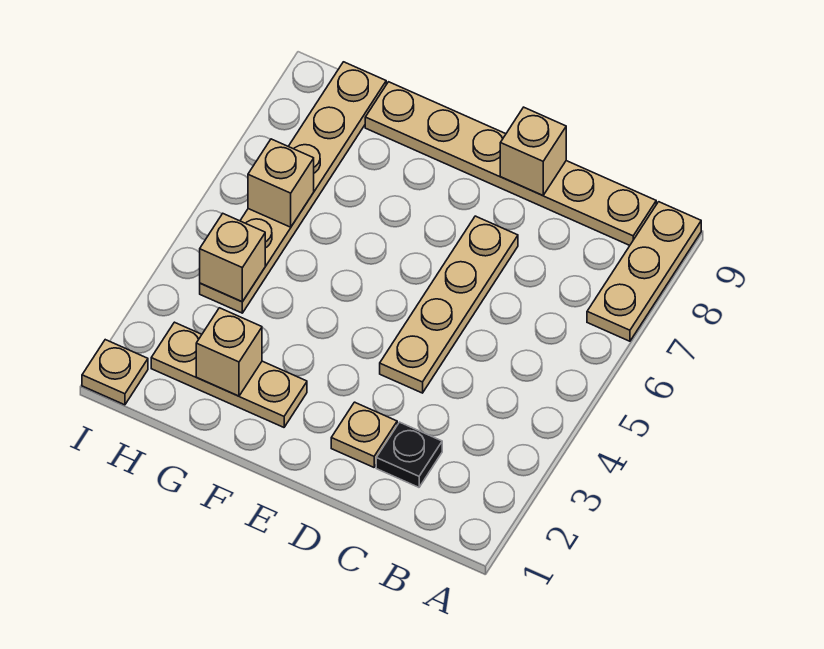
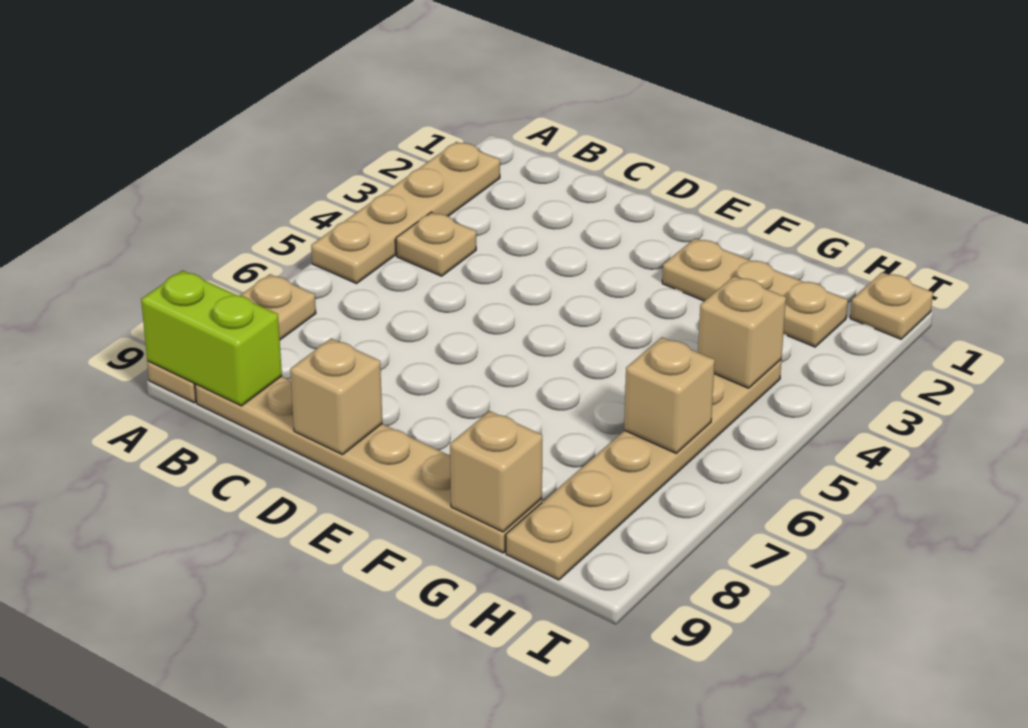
none -> lime 1x2 brick [141,270,282,406]
black 1x1 plate [376,422,442,487] -> none
tan 1x1 plate [331,402,397,467] -> tan 1x1 plate moved to [396,212,476,276]
tan 1x4 plate [380,216,518,393] -> tan 1x4 plate moved to [311,142,500,284]
tan 1x1 brick [196,308,262,396] -> tan 1x1 brick moved to [450,411,542,532]

